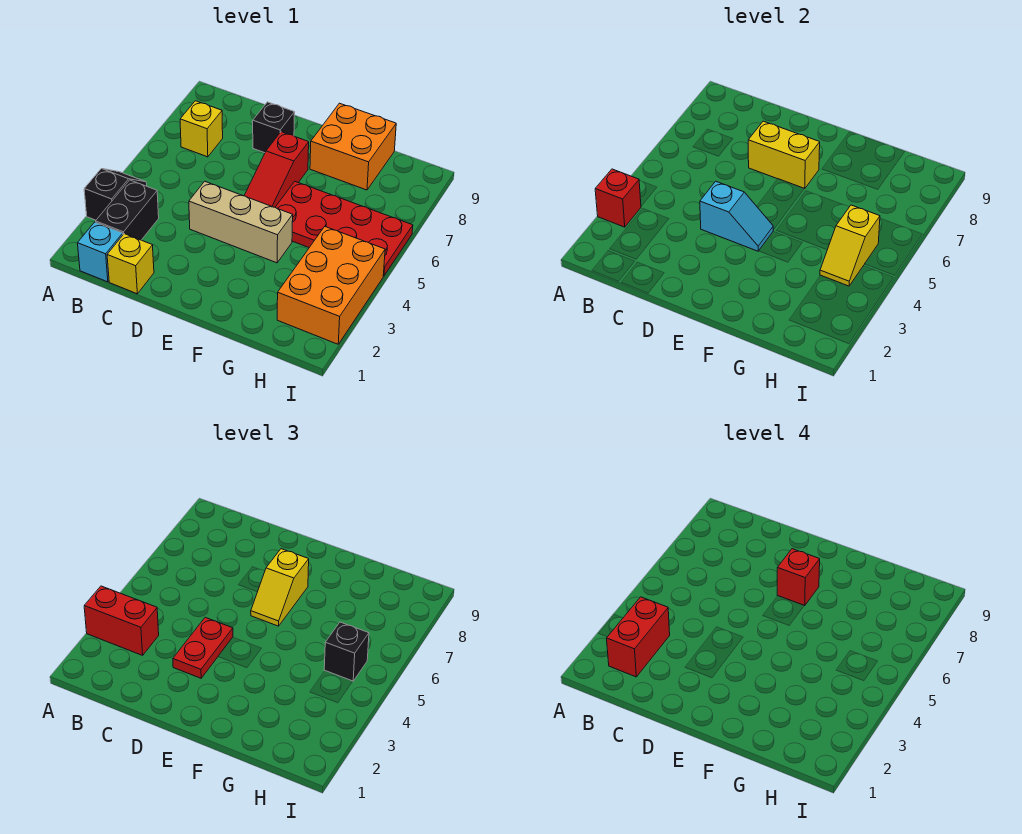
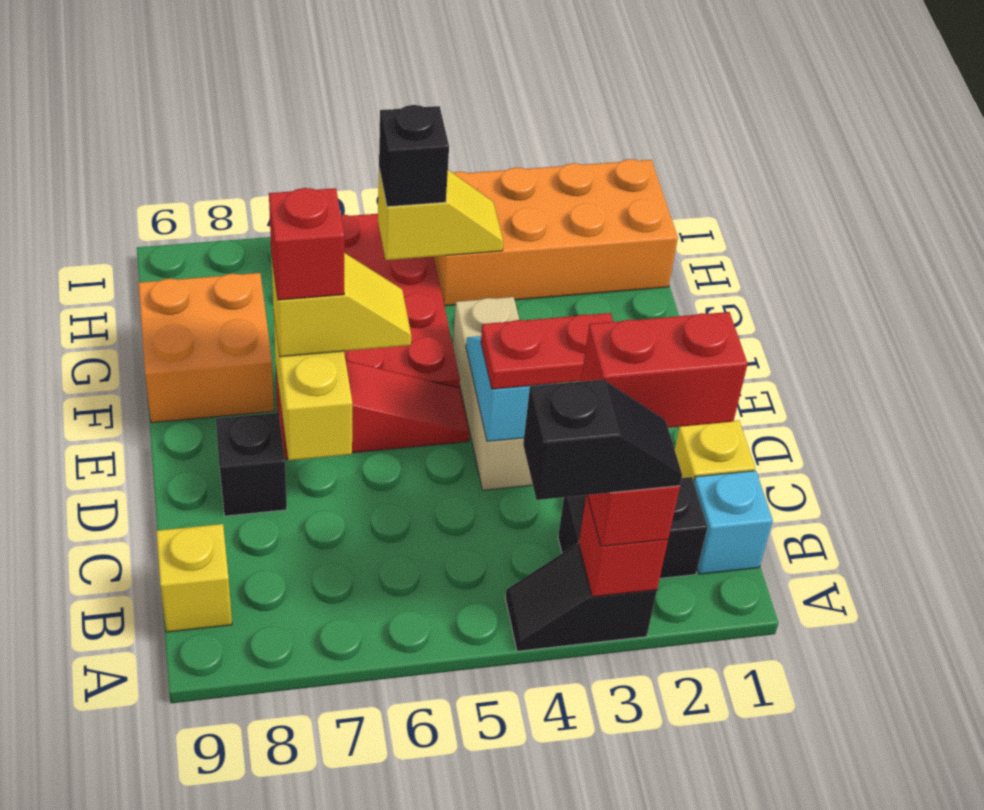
none -> black 1x2 slope [523,380,682,500]
yellow 1x1 brick [180,101,223,157] -> yellow 1x1 brick moved to [156,524,232,632]
orange 2x3 brick [277,227,385,344] -> orange 2x4 brick [434,159,678,306]

